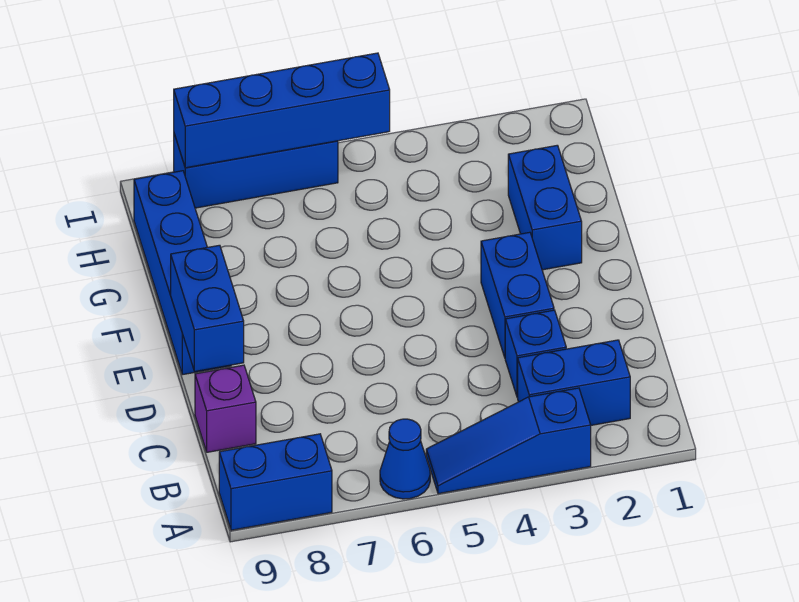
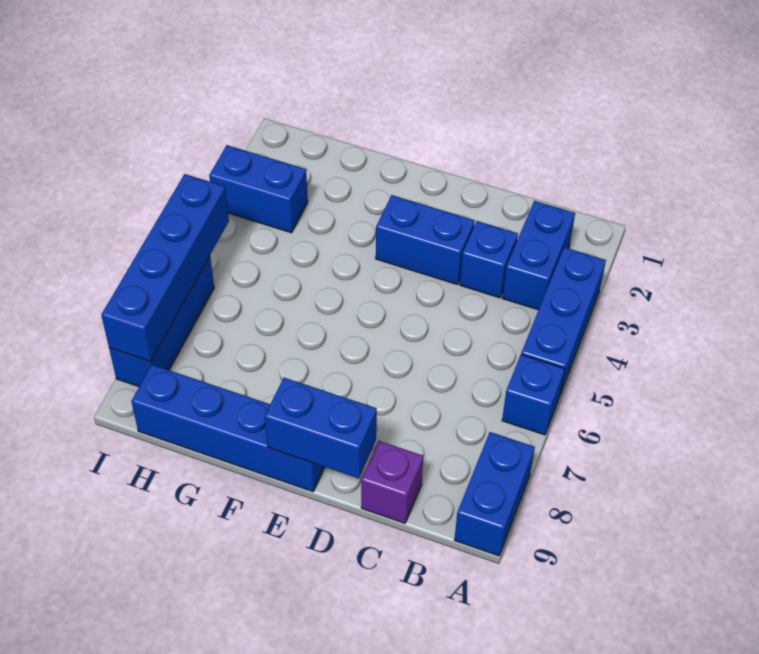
blue 1x3 slope [426,388,591,494] -> blue 1x3 brick [521,247,606,395]
blue 1x1 cone [380,419,430,499] -> blue 1x1 brick [502,355,564,435]
blue 1x2 brick [508,145,582,270] -> blue 1x2 brick moved to [209,145,308,233]

